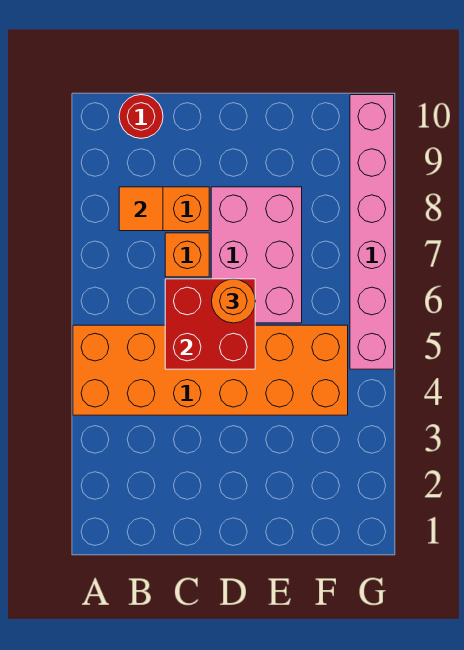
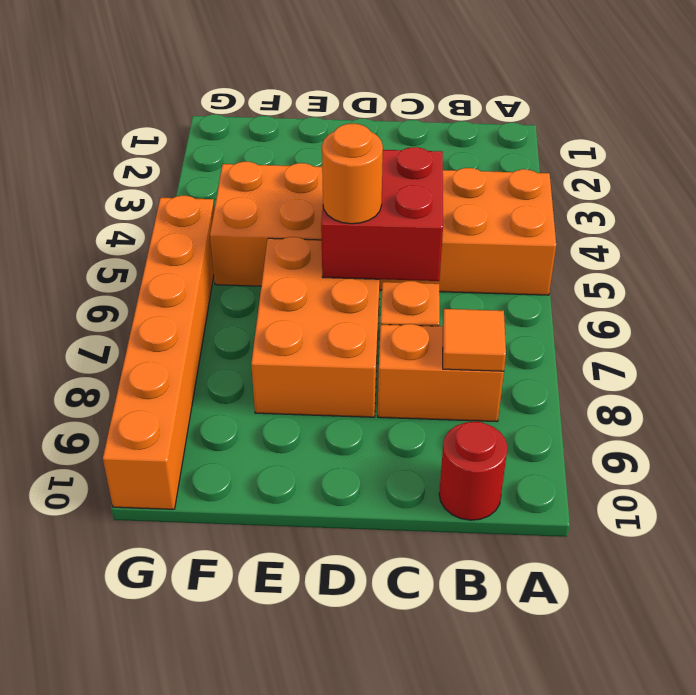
pink 2x3 brick [211,187,302,323] -> orange 2x3 brick [251,237,380,417]
pink 1x6 brick [350,95,394,369] -> orange 1x6 brick [103,196,214,509]

